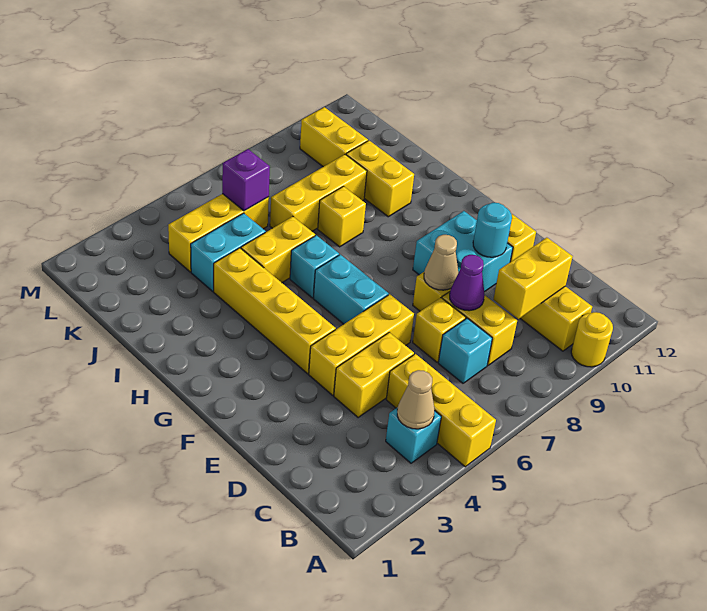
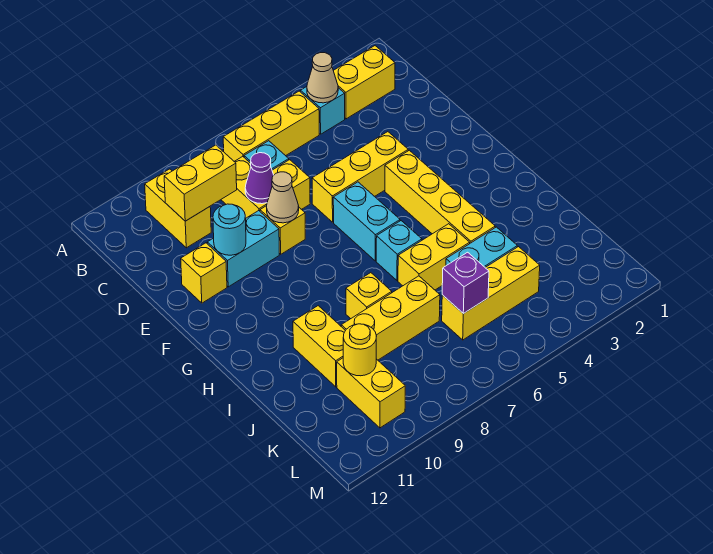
yellow 1x3 brick [386,354,496,467] -> yellow 1x3 brick turned to [223,91,319,161]
yellow 1x1 round brick [571,312,613,367] -> yellow 1x1 round brick moved to [343,324,376,376]
yellow 1x2 brick [334,332,414,418] -> yellow 1x2 brick moved to [333,46,395,119]
cyan 2x2 brick [413,211,513,292] -> cyan 1x2 brick [207,211,279,287]

